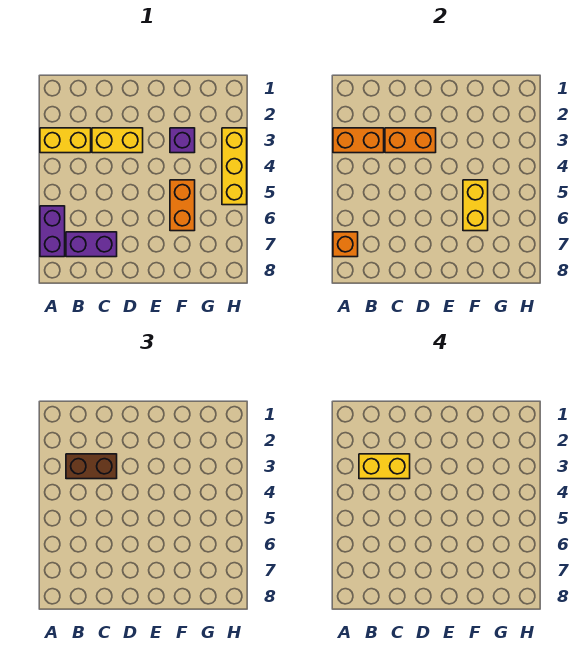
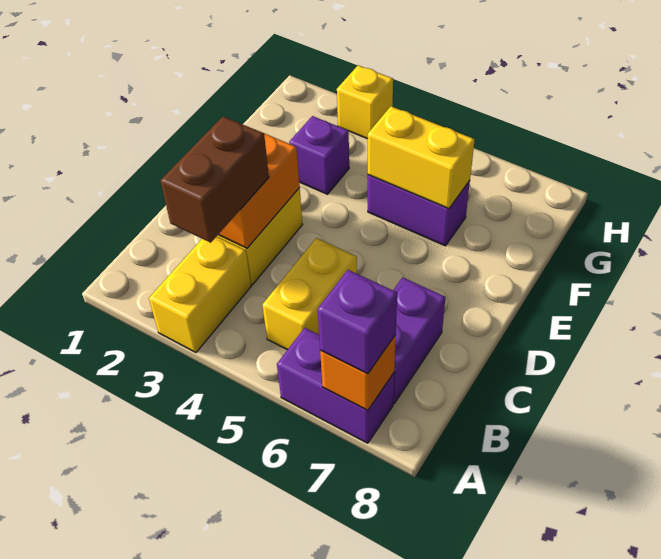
orange 1x2 brick [333,128,384,153] -> none
none -> purple 1x1 brick [318,270,397,374]
yellow 1x2 brick [359,454,410,479] -> yellow 1x2 brick moved to [263,238,357,350]
orange 1x2 brick [170,180,195,231] -> purple 1x2 brick [368,175,470,246]
yellow 1x3 brick [222,128,247,205] -> yellow 1x1 brick [337,65,393,139]

